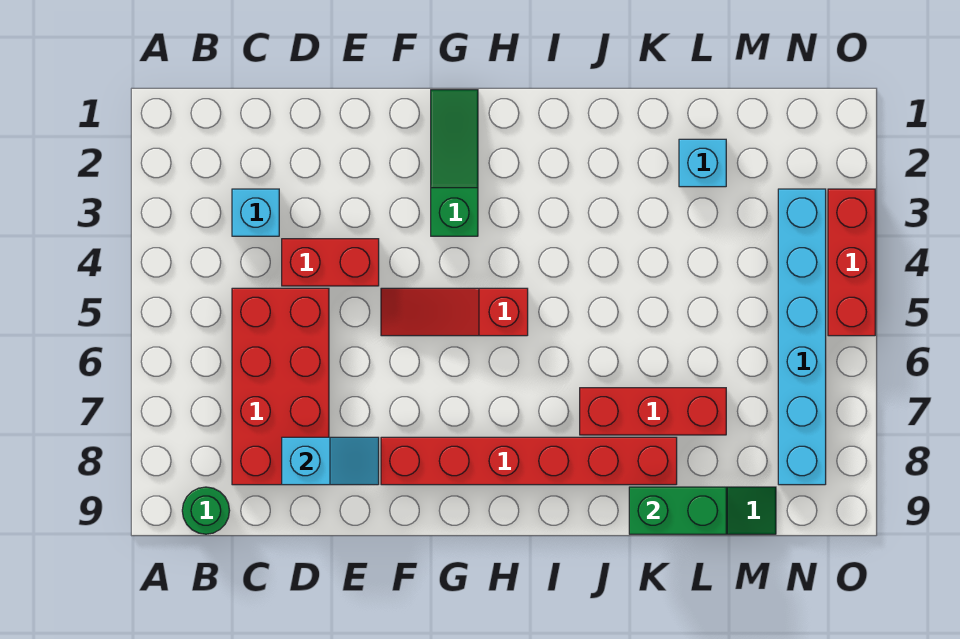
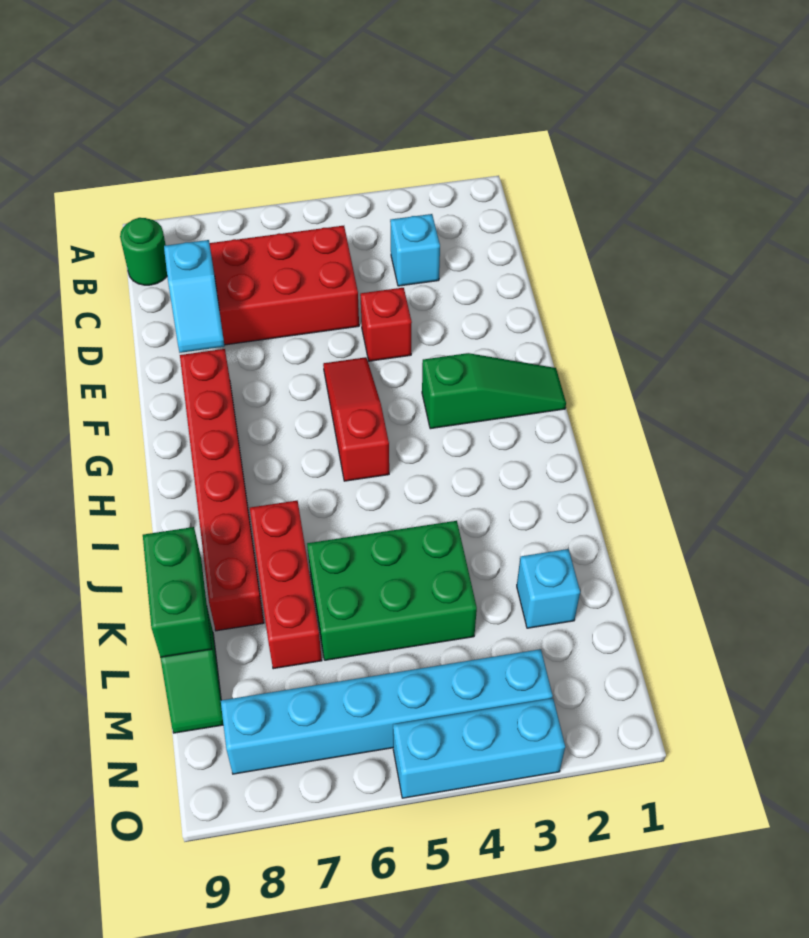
red 1x2 brick [282,239,379,286] -> red 1x1 brick [360,288,412,361]
none -> green 2x3 brick [307,521,477,660]
red 1x3 brick [828,189,875,336] -> cyan 1x3 brick [393,698,565,798]

